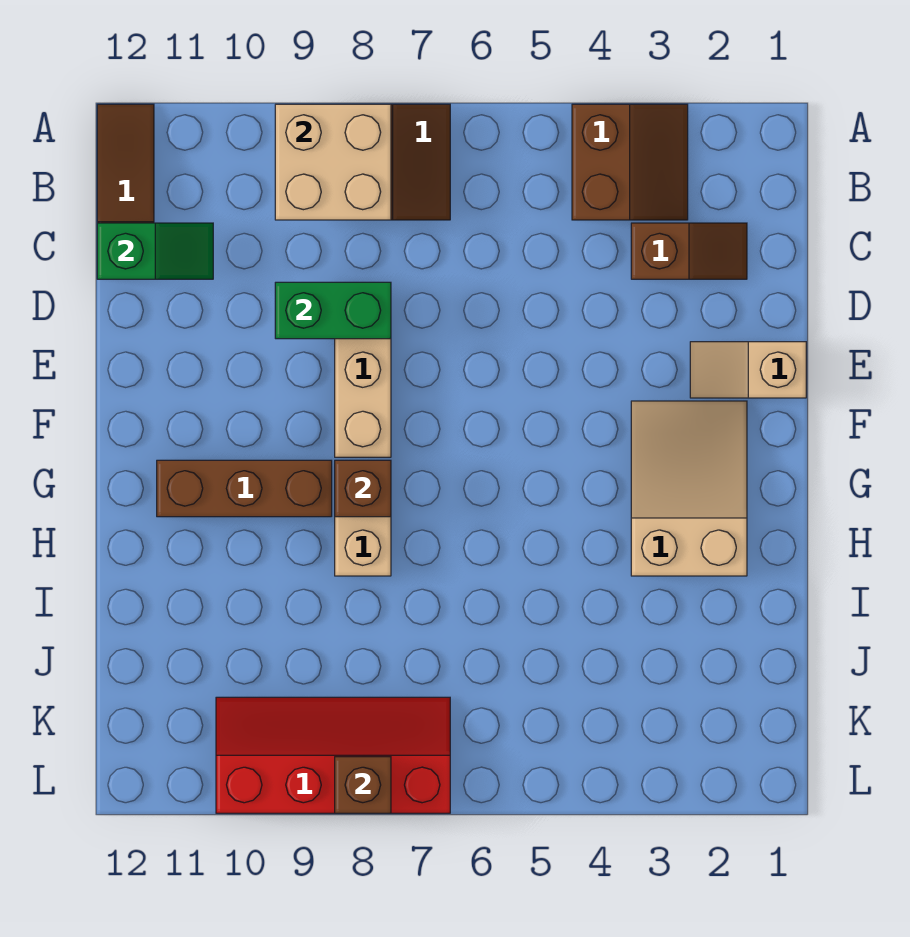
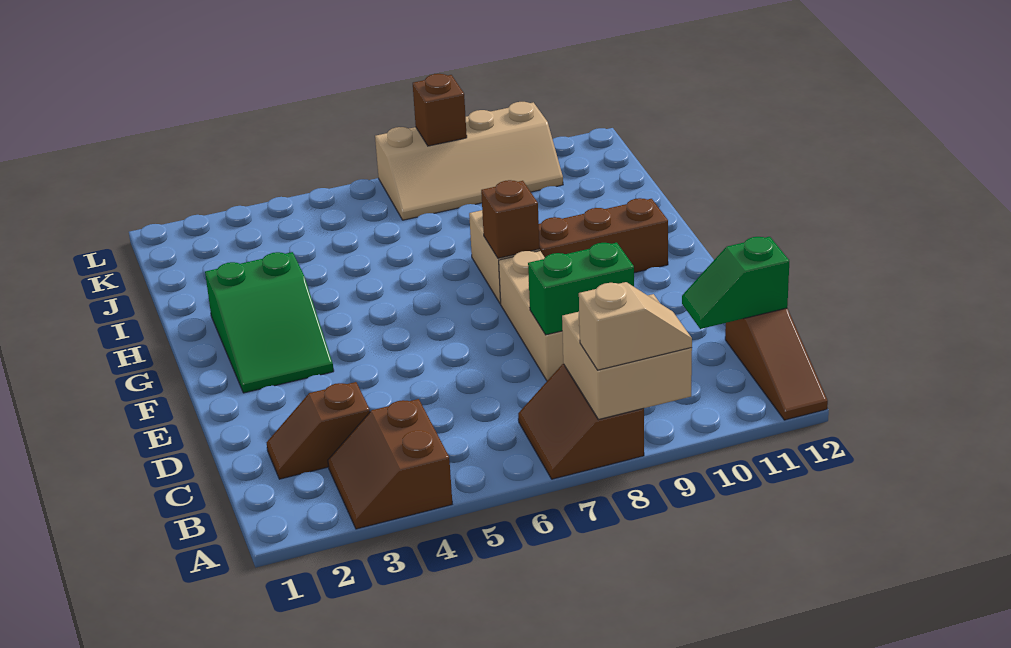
tan 1x2 slope [690,342,806,398] -> tan 1x2 slope moved to [579,282,692,370]
tan 2x3 slope [631,401,747,576] -> green 2x3 slope [205,252,334,393]
red 2x4 slope [216,697,450,813] -> tan 2x4 slope [375,102,563,220]

